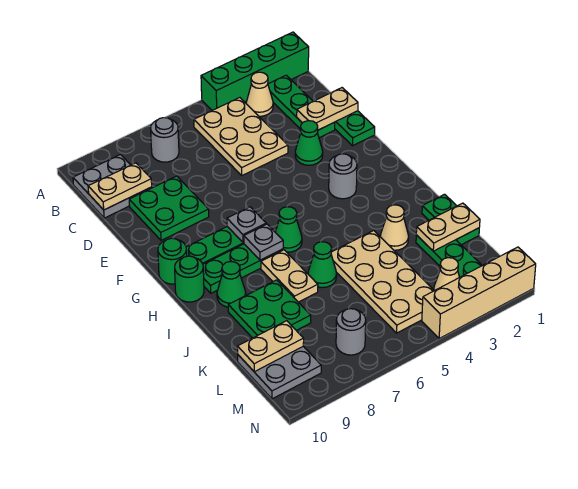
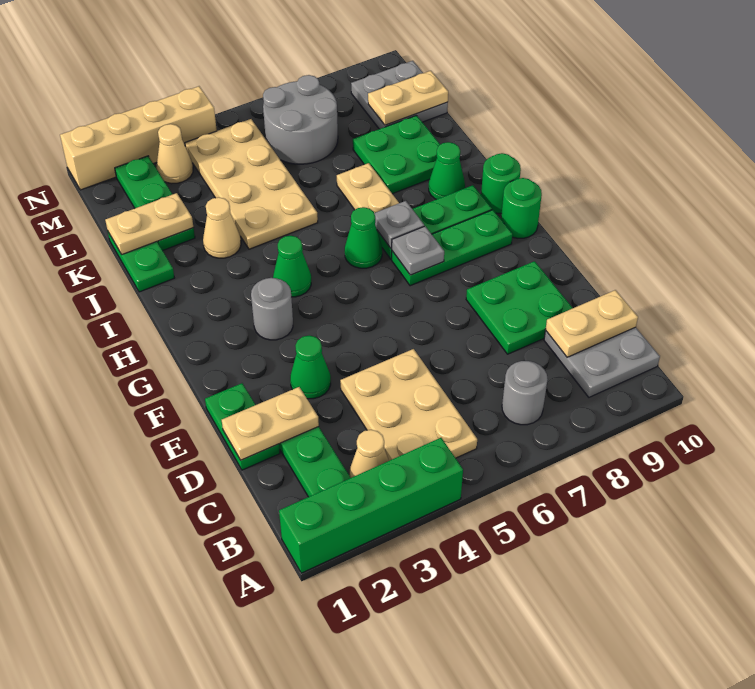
green 1x1 cone [308,242,337,288] -> green 1x1 cone moved to [273,236,311,297]
grey 1x1 round brick [336,309,366,355] -> grey 2x2 round brick [263,75,338,164]

